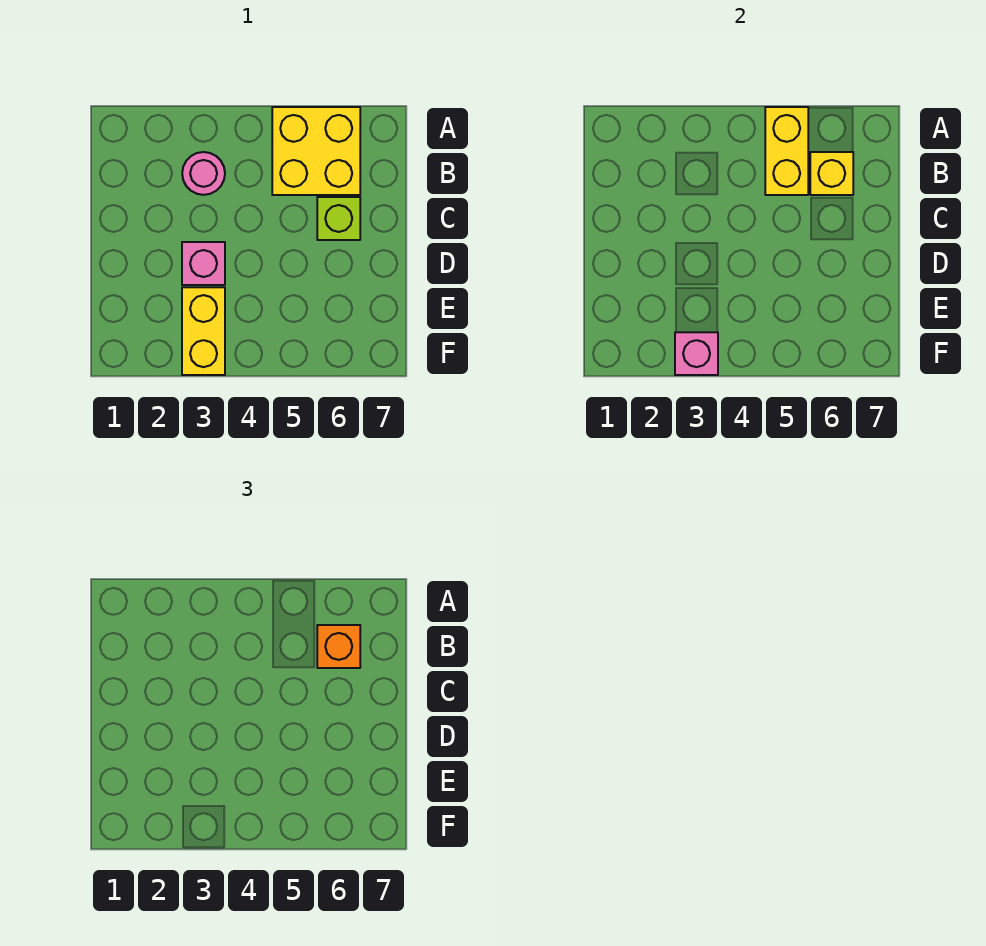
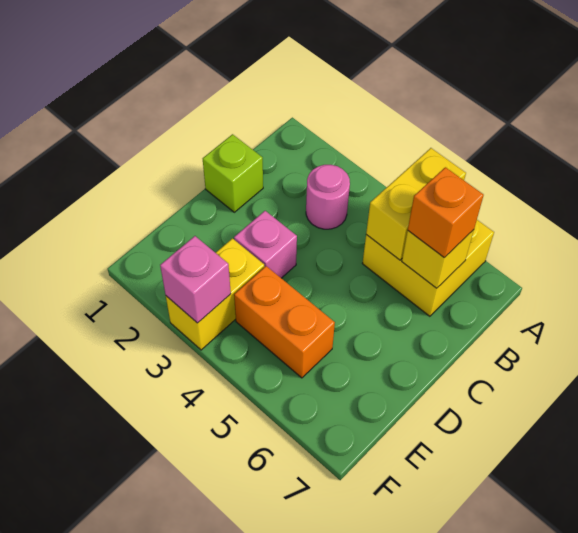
lime 1x1 brick [317,197,360,240] -> lime 1x1 brick moved to [203,134,263,212]
none -> orange 1x2 brick [234,266,335,378]

